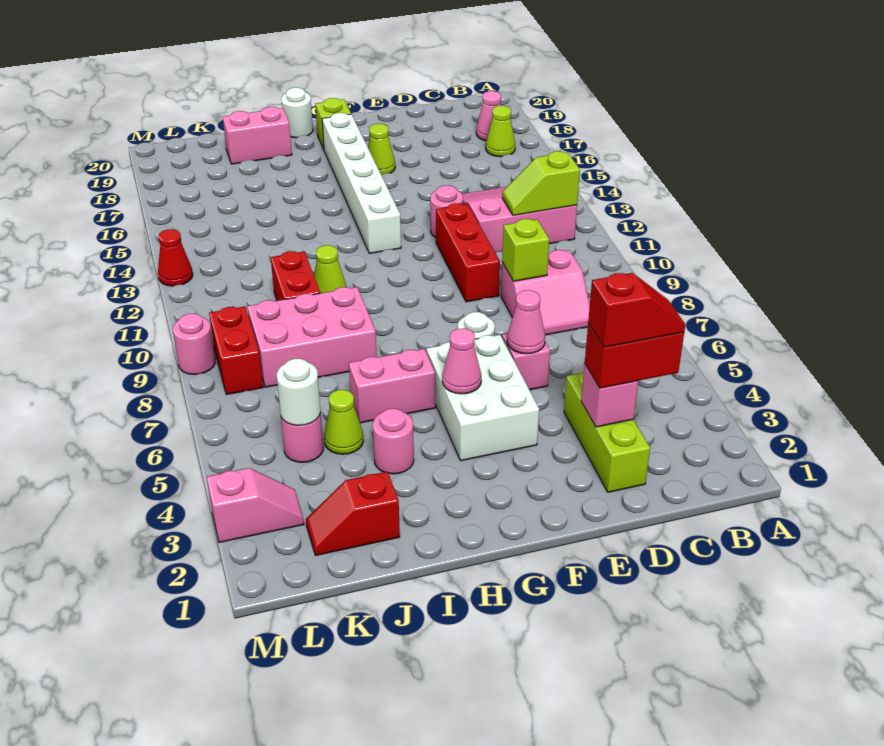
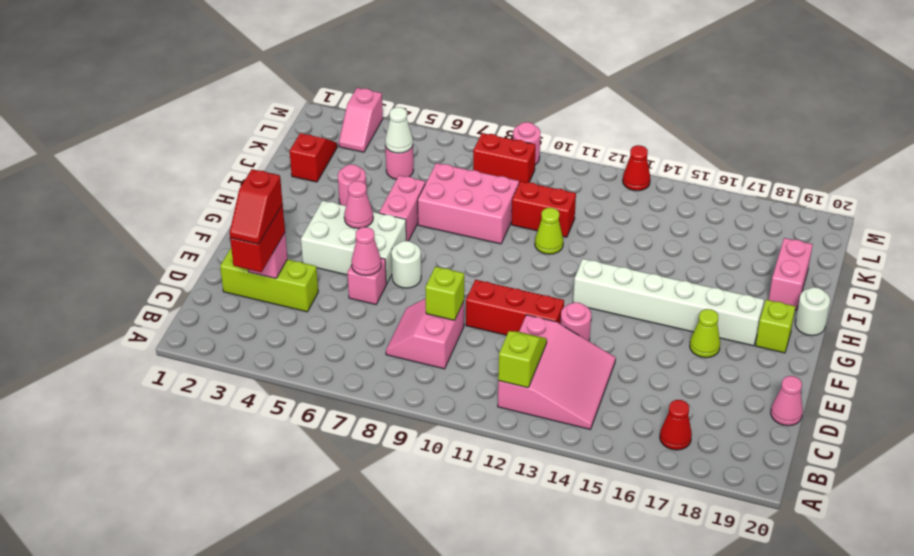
lime 1x1 cone [486,106,515,157] -> red 1x1 cone [660,400,692,450]
pink 1x1 cone [476,91,501,141] -> pink 1x1 cone moved to [771,376,803,426]
pink 2x3 brick [247,287,377,387] -> pink 2x3 brick turned to [418,163,519,244]
lime 1x1 cone [324,390,363,454] -> none
white 1x1 round brick [277,359,321,425] -> white 1x1 cone [385,107,413,153]

